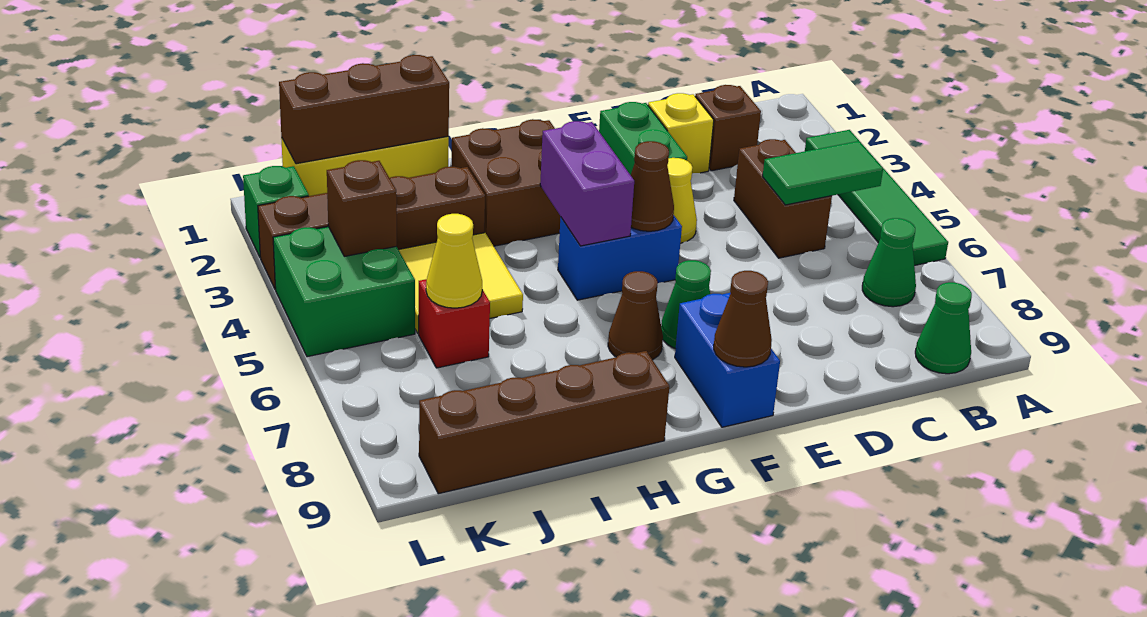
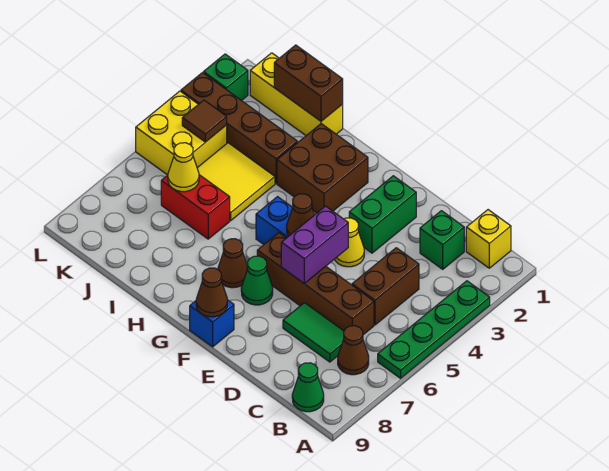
green 1x4 tile [805,130,948,266] -> green 1x4 plate [378,281,490,378]
green 1x2 tile [763,141,883,205] -> green 1x2 tile moved to [283,303,344,362]
green 1x1 cone [862,218,916,307] -> brown 1x1 cone [338,326,369,375]
brown 1x1 brick [695,85,761,171] -> green 1x1 brick [420,211,464,269]
yellow 1x1 brick [648,93,714,173] -> yellow 1x1 brick moved to [466,210,511,268]
blue 1x2 brick [675,293,780,427] -> blue 1x1 brick [190,300,234,347]
purple 1x2 brick [540,121,634,246] -> purple 1x2 brick moved to [281,206,348,283]
brown 1x4 brick [419,351,669,494] -> brown 1x4 brick moved to [257,233,374,335]
brown 1x3 brick [279,55,449,164] -> brown 1x2 brick [274,45,343,121]
red 1x1 brick [419,279,490,368] -> red 1x2 brick [161,175,230,239]
green 2x2 brick [273,227,415,357] -> yellow 2x2 brick [136,91,227,175]
brown 1x1 brick [327,160,397,256] -> brown 1x1 tile [182,100,227,142]

